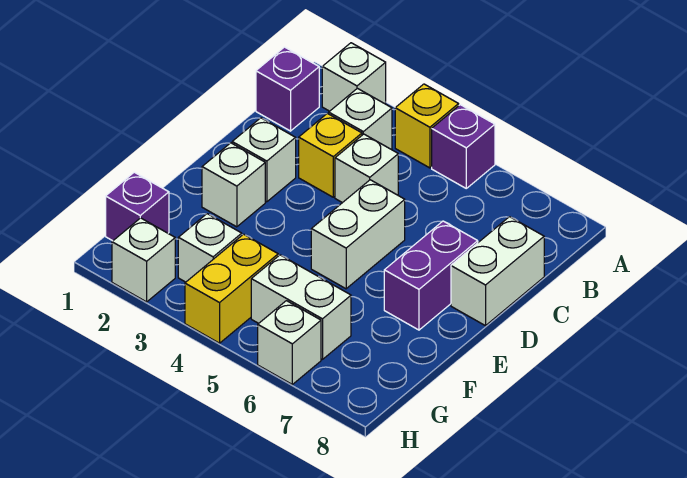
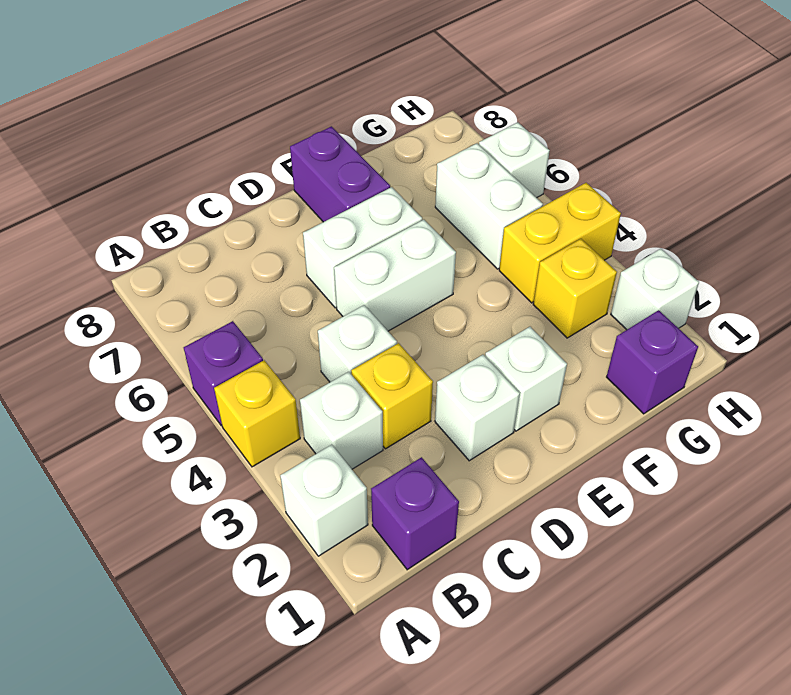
white 1x2 brick [451,217,544,326] -> white 1x2 brick moved to [303,187,422,308]
purple 1x2 brick [384,221,478,330] -> purple 1x2 brick turned to [290,126,390,222]
white 1x1 brick [178,214,242,282] -> yellow 1x1 brick [533,239,617,338]

